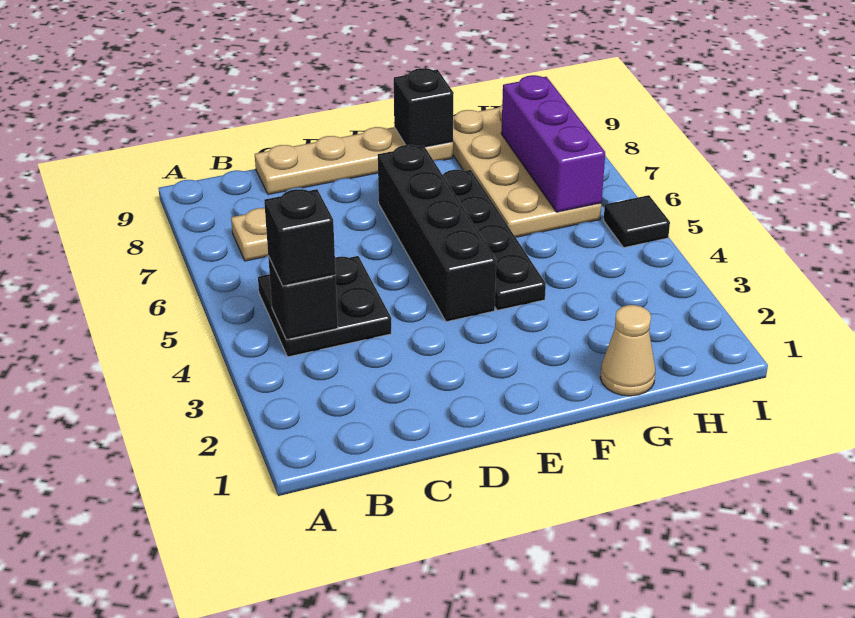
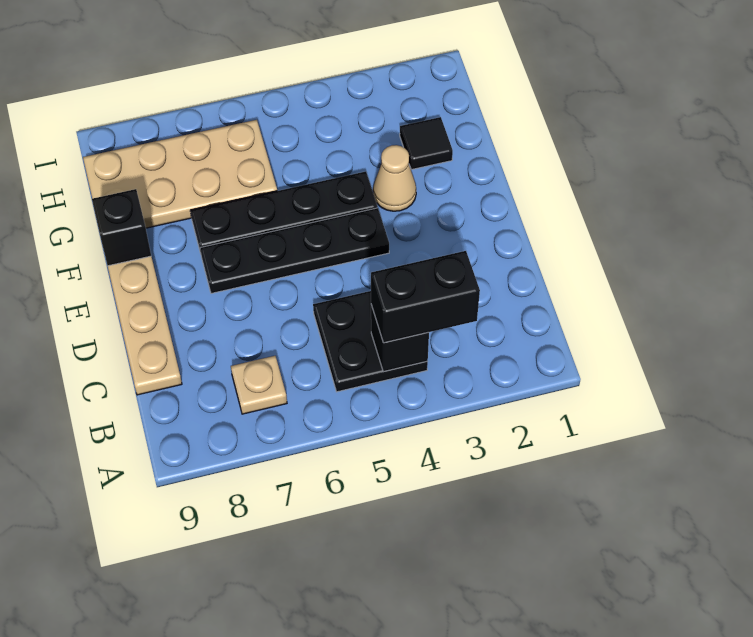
black 1x1 brick [264,189,336,286] -> black 1x2 brick [371,251,480,343]
black 1x4 brick [378,145,496,322] -> black 1x4 plate [200,208,389,293]
tan 1x1 cone [600,305,655,396] -> tan 1x1 cone moved to [373,145,416,211]
purple 1x3 brick [501,75,605,212] -> none
black 1x1 tile [604,195,670,248] -> black 1x1 tile moved to [400,117,453,170]

